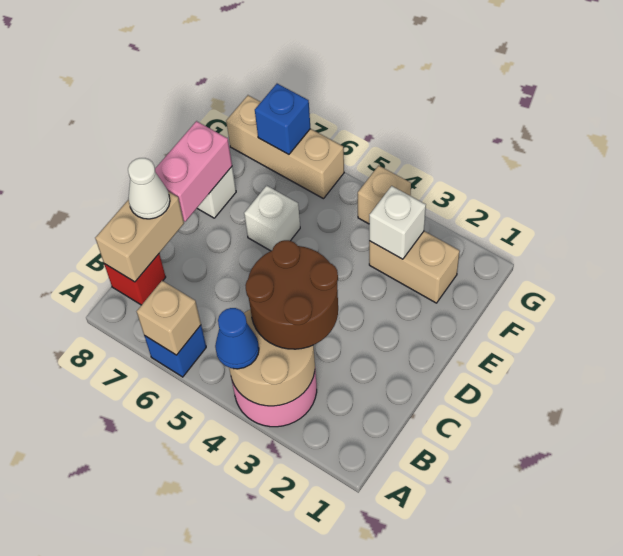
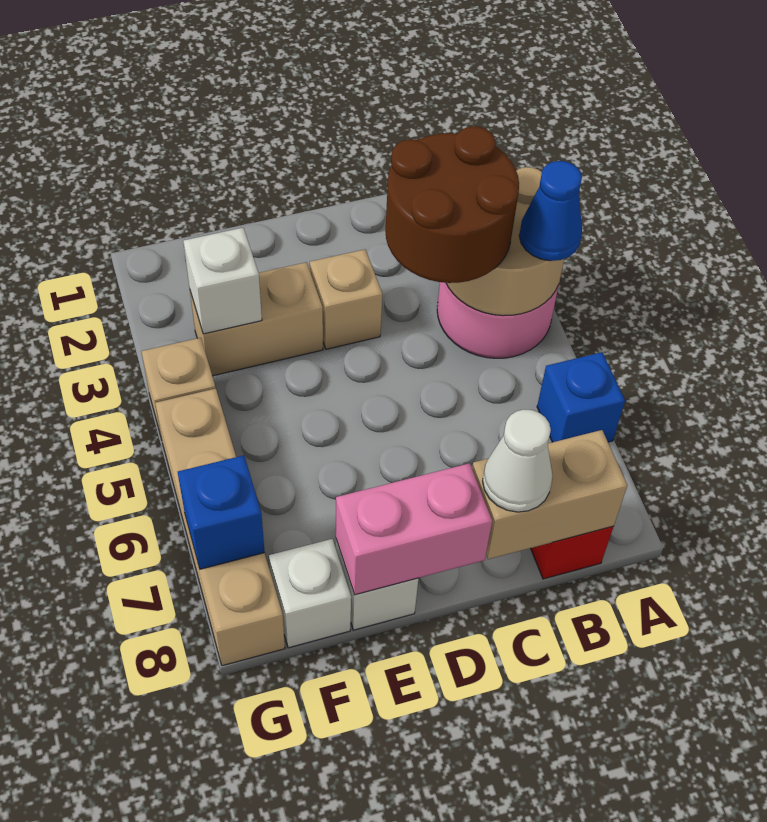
tan 1x1 brick [137,281,201,355] -> tan 1x1 brick moved to [310,249,382,349]
white 1x1 brick [244,186,300,251] -> white 1x1 brick moved to [269,539,351,648]
tan 1x2 brick [369,231,460,303] -> tan 1x2 brick turned to [190,262,323,376]
tan 1x3 brick [226,95,344,199] -> tan 1x4 brick [155,389,285,666]

